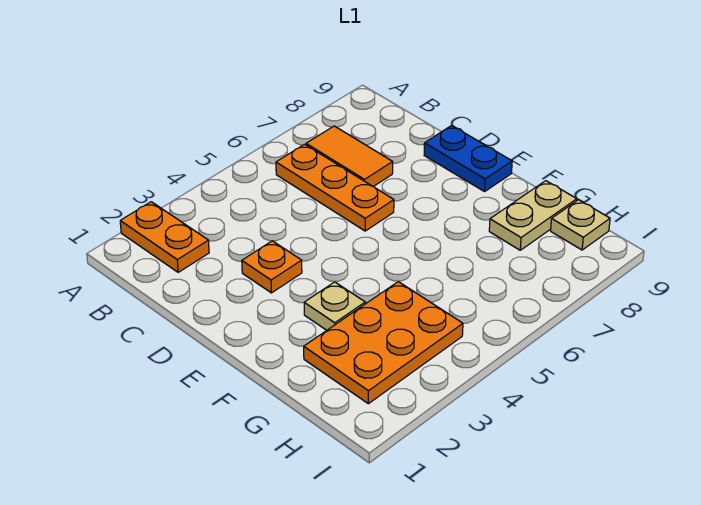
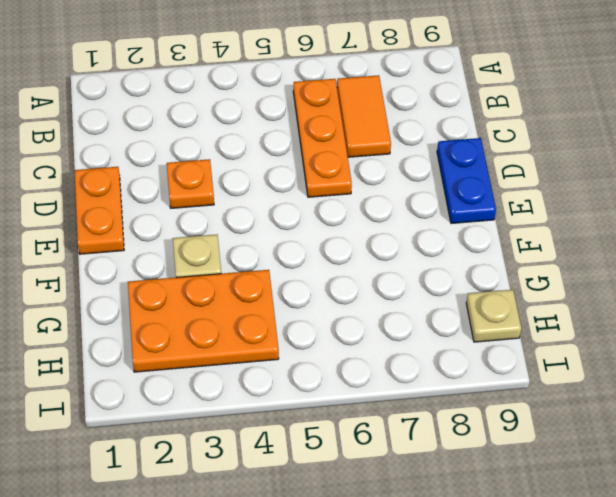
orange 1x2 plate [120,202,209,272] -> orange 1x2 plate moved to [75,167,124,254]
tan 1x2 plate [489,181,577,250] -> none

